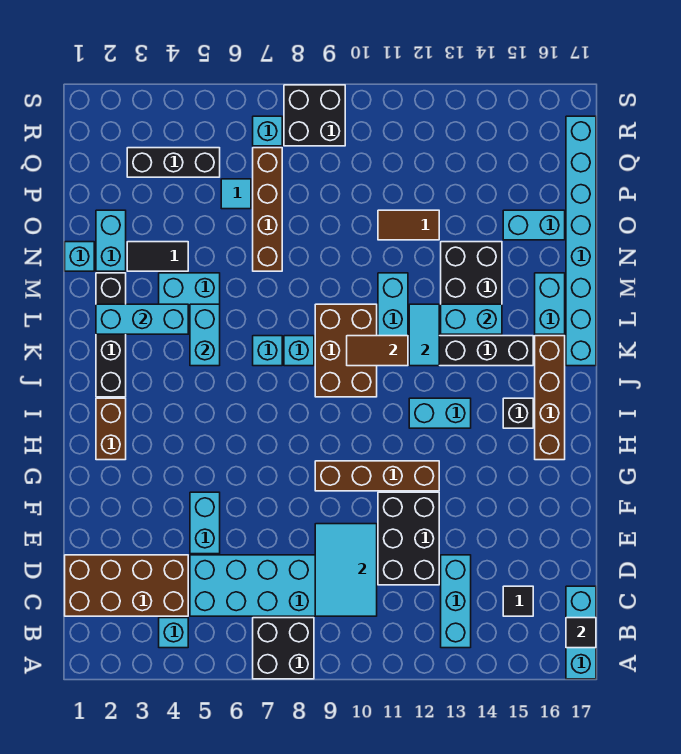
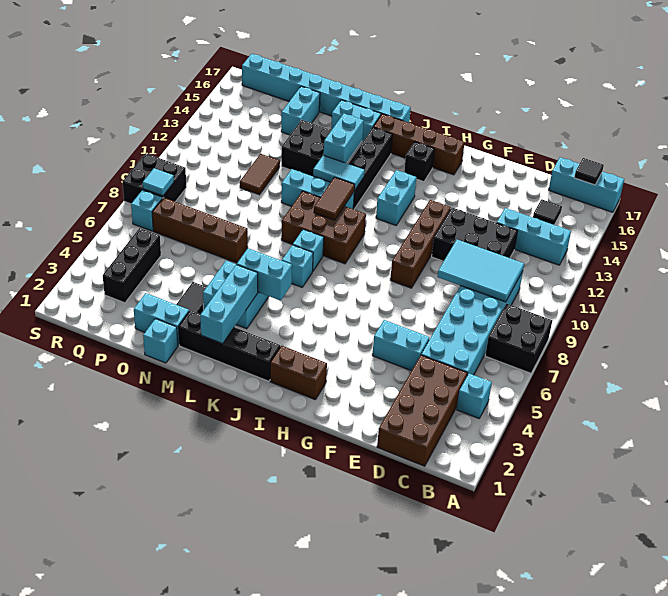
cyan 1x1 tile [221,179,251,209] -> cyan 1x1 tile moved to [143,168,174,196]

